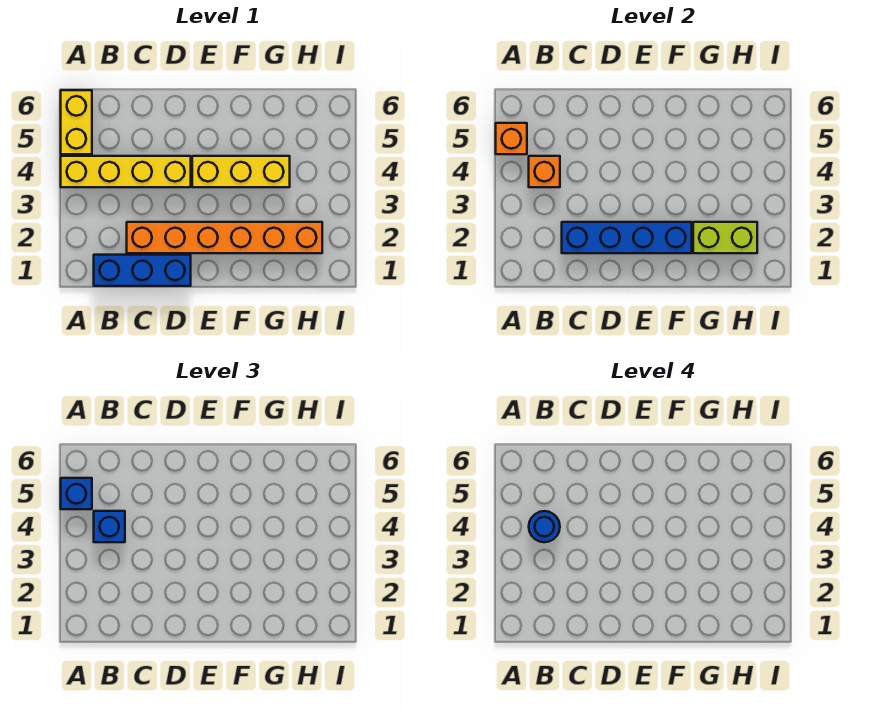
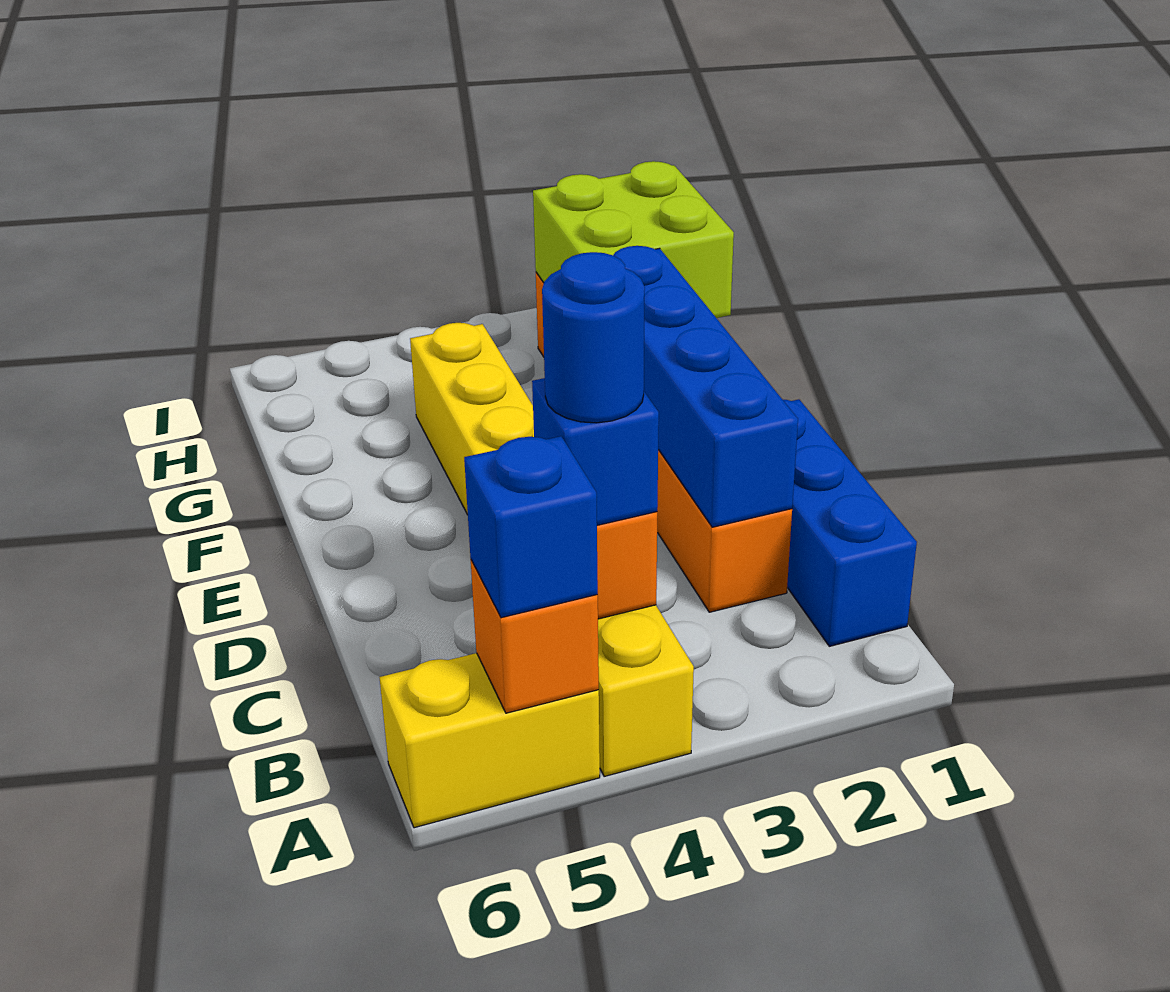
lime 1x2 brick [693,222,757,253] -> lime 2x2 brick [533,161,734,318]

